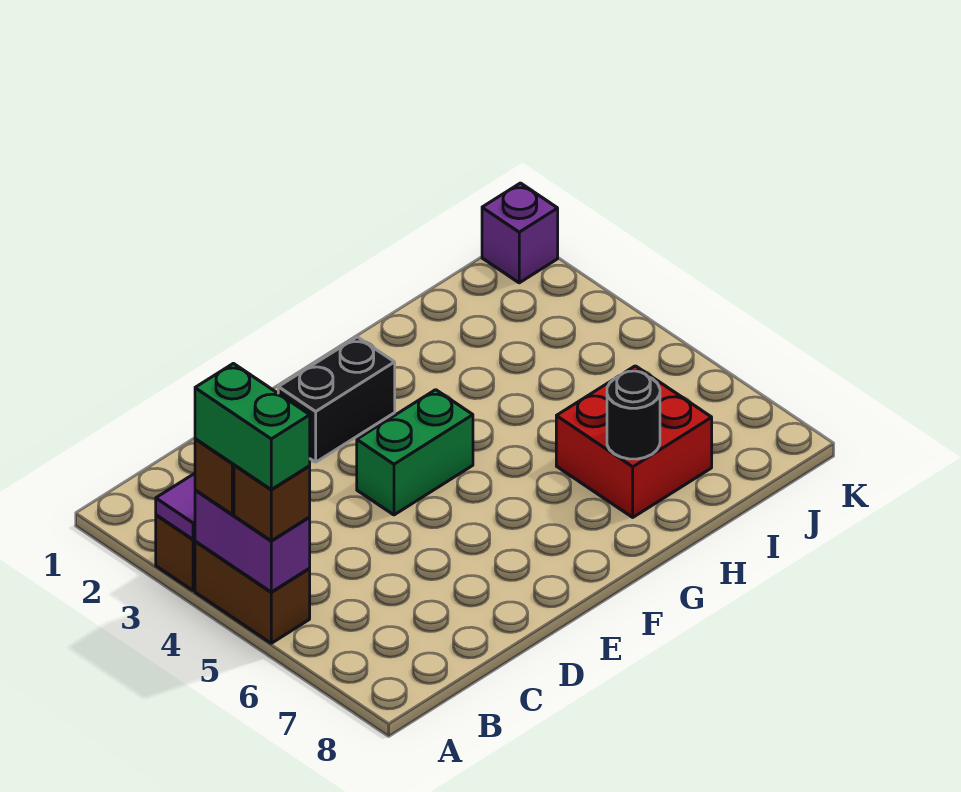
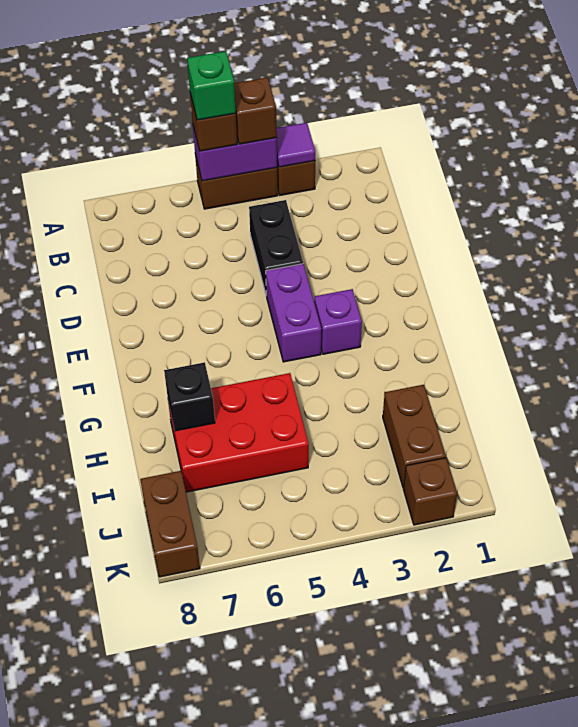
green 1x2 brick [195,363,310,489] -> green 1x1 brick [187,51,236,120]
black 1x2 brick [278,337,395,462] -> black 1x2 brick moved to [249,200,303,293]
green 1x2 brick [357,390,473,515] -> purple 1x2 brick [266,264,321,362]
red 2x2 brick [556,366,712,517] -> red 2x3 brick [168,373,309,492]
black 1x1 round brick [607,371,660,459] -> black 1x1 brick [164,362,215,431]
none -> brown 1x2 brick [383,385,446,488]
none -> brown 1x2 brick [140,471,200,577]
purple 1x1 brick [482,183,558,283] -> purple 1x1 brick moved to [314,289,362,354]
none -> brown 1x1 brick [403,458,457,525]

